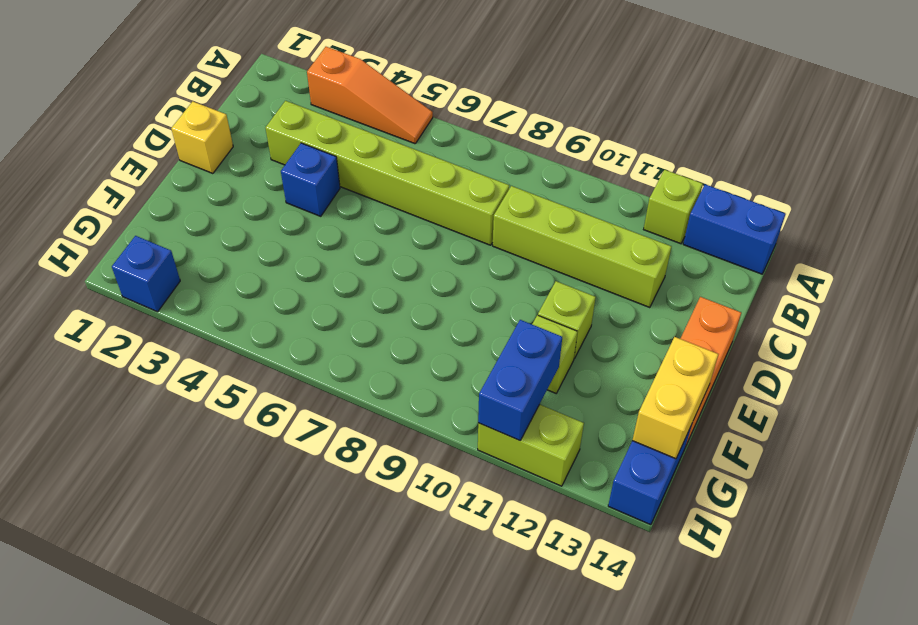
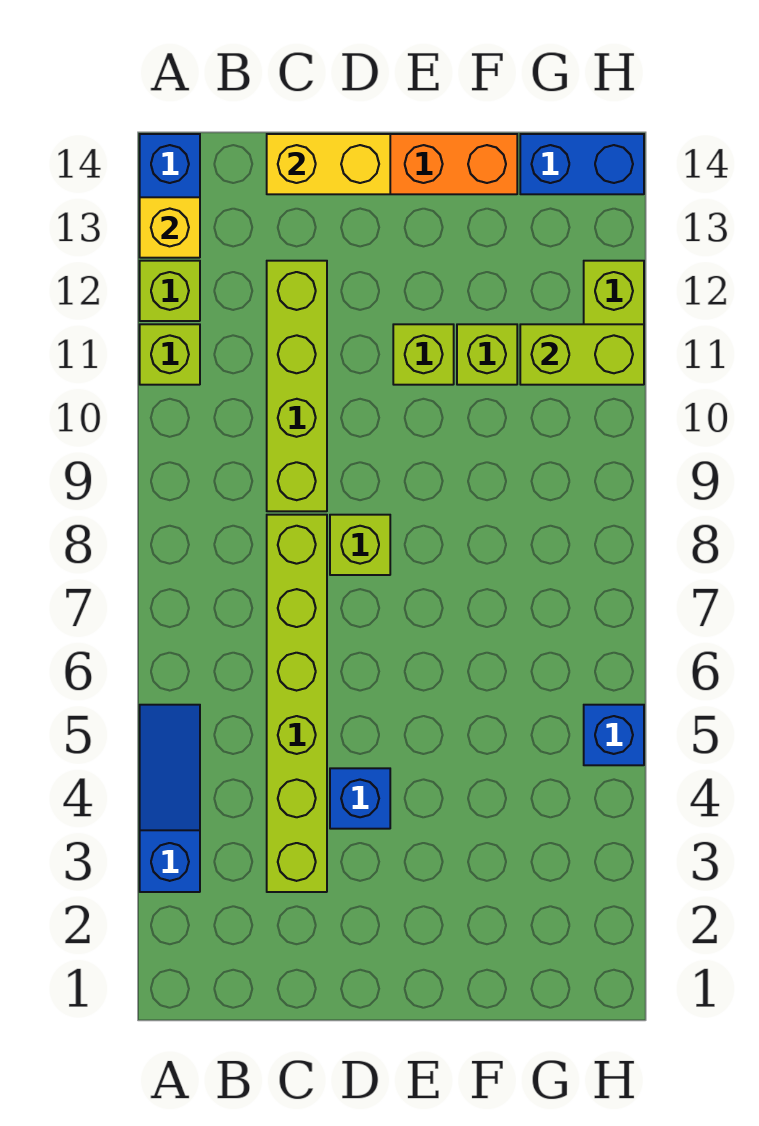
orange 1x3 slope [307,47,433,144] -> blue 1x3 slope [140,705,200,892]
none -> lime 1x1 brick [140,324,200,385]
yellow 1x1 brick [171,101,233,173] -> yellow 1x1 brick moved to [140,197,200,258]
none -> lime 1x1 brick [330,515,390,575]
yellow 1x2 brick [632,337,718,459] -> yellow 1x2 brick moved to [267,134,390,194]
blue 1x2 brick [478,320,562,440] -> lime 1x2 brick [520,324,644,385]
blue 1x1 brick [112,236,180,312] -> blue 1x1 brick moved to [584,705,644,765]

